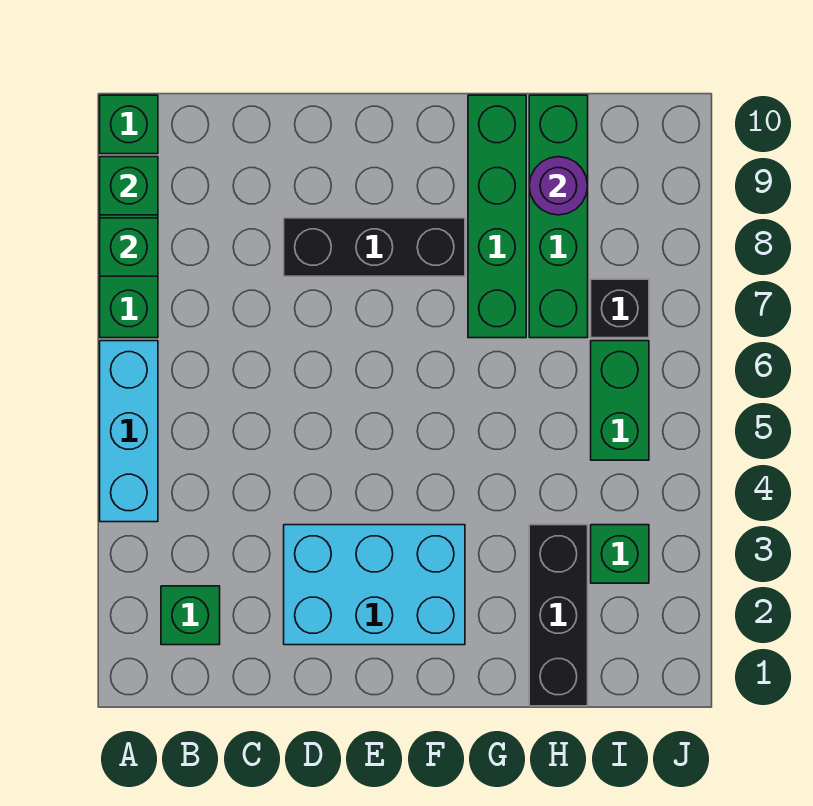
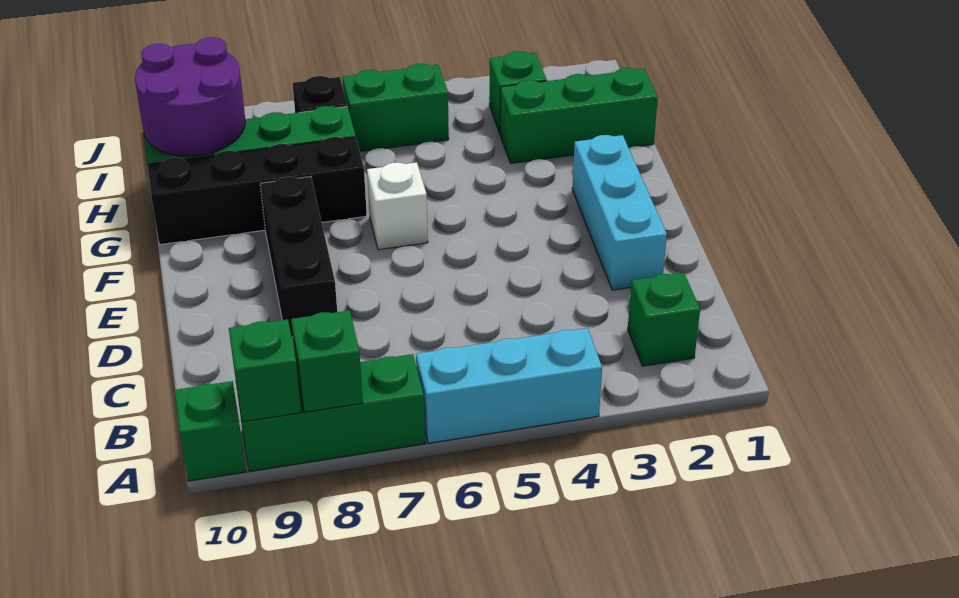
cyan 2x3 brick [284,525,465,645] -> cyan 1x3 brick [572,135,667,290]
none -> white 1x1 brick [367,162,428,250]
green 1x4 brick [468,95,526,338] -> black 1x4 brick [147,137,367,245]
black 1x3 brick [529,525,588,706] -> green 1x3 brick [500,68,658,163]
purple 1x1 round brick [529,157,588,215] -> purple 2x2 round brick [135,37,245,156]

